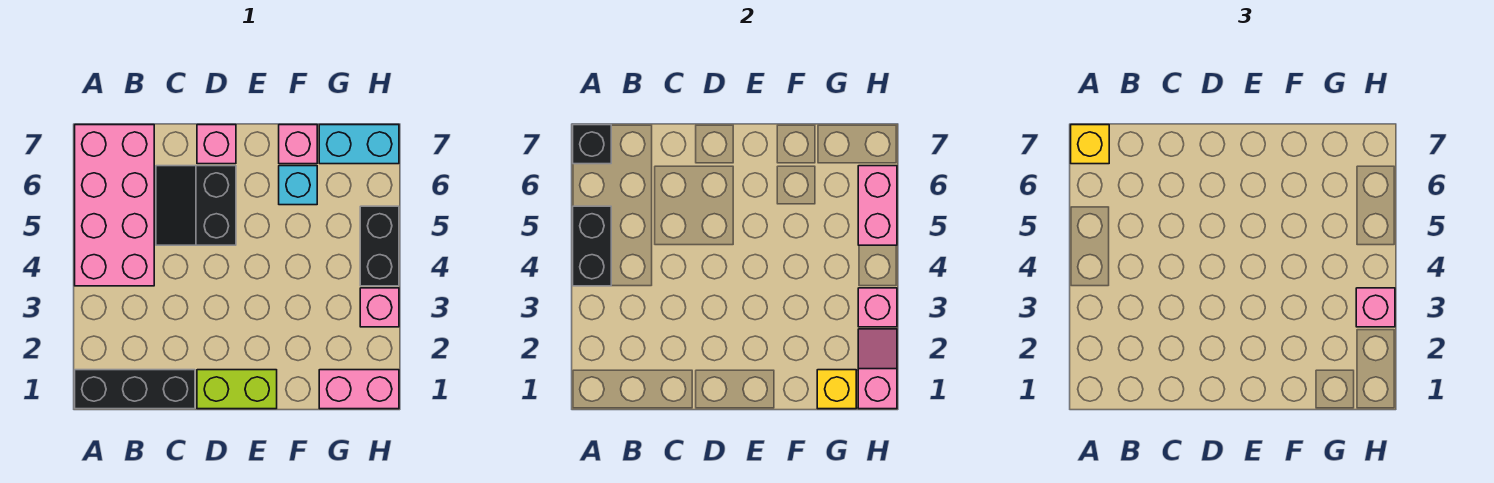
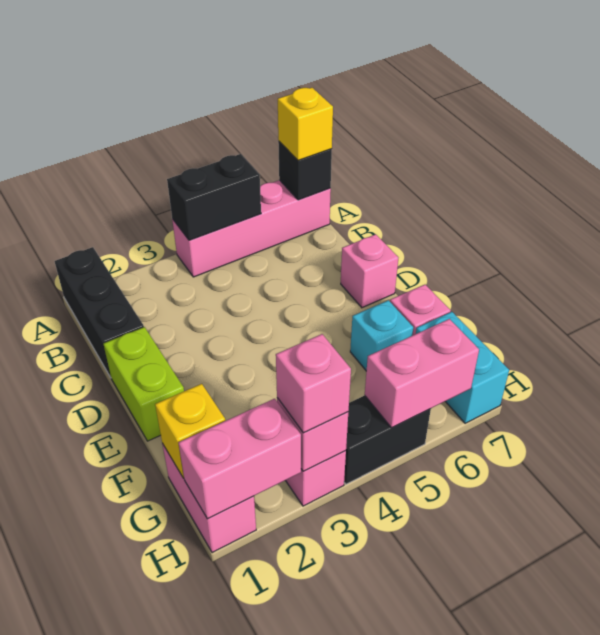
pink 2x4 brick [75,125,154,286] -> pink 1x4 brick [172,180,331,277]
black 2x2 slope [156,166,236,245] -> none
pink 1x2 slope [858,329,897,409] -> pink 1x2 brick [178,399,301,519]

